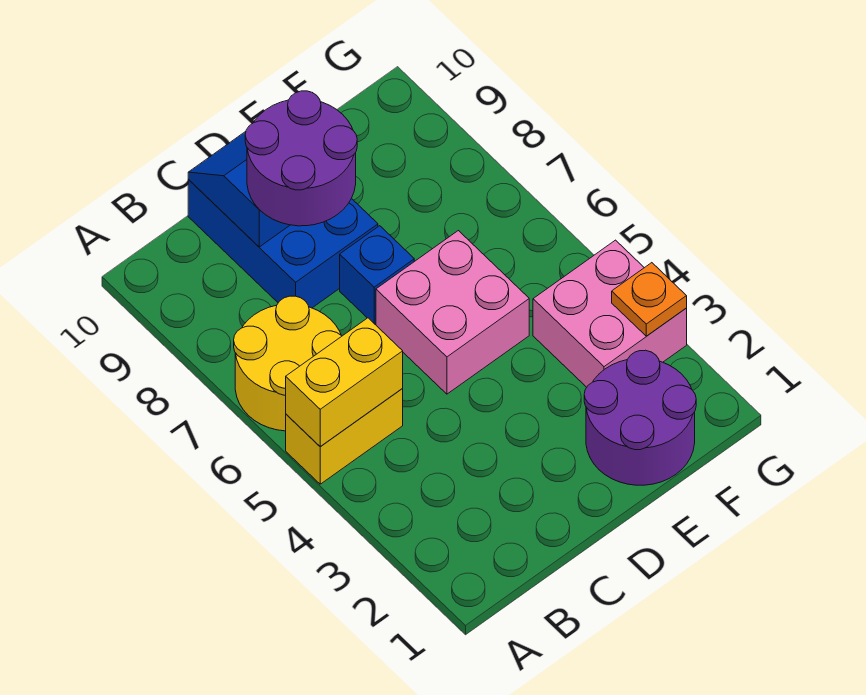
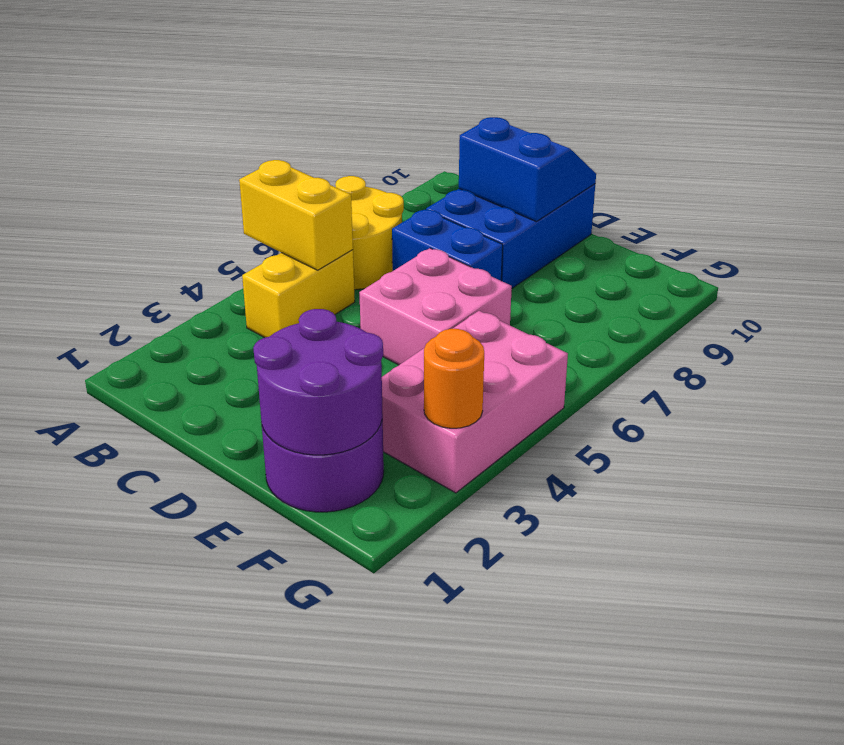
yellow 1x2 brick [286,389,403,484] -> yellow 1x2 brick turned to [242,250,355,338]
purple 2x2 round brick [245,91,357,226] -> purple 2x2 round brick moved to [253,309,383,455]
blue 1x1 brick [340,226,414,324] -> blue 1x2 brick [392,209,503,281]
pink 2x2 brick [533,240,687,387] -> pink 2x3 brick [382,311,568,493]
orange 1x1 plate [612,263,687,336] -> orange 1x1 round brick [424,329,484,428]

